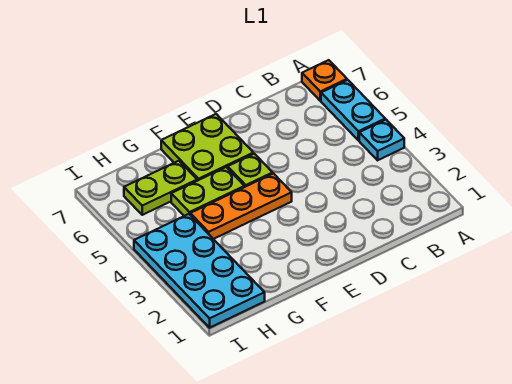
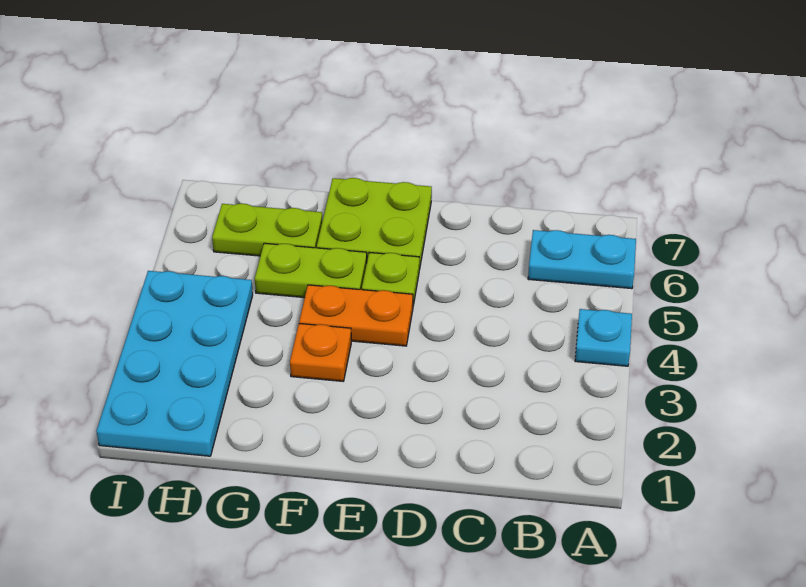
cyan 1x2 plate [321,80,385,141] -> cyan 1x2 plate turned to [528,230,636,289]
orange 1x1 plate [302,60,347,101] -> orange 1x1 plate moved to [290,324,351,381]
orange 1x3 plate [190,174,292,239] -> orange 1x2 plate [299,285,413,346]

